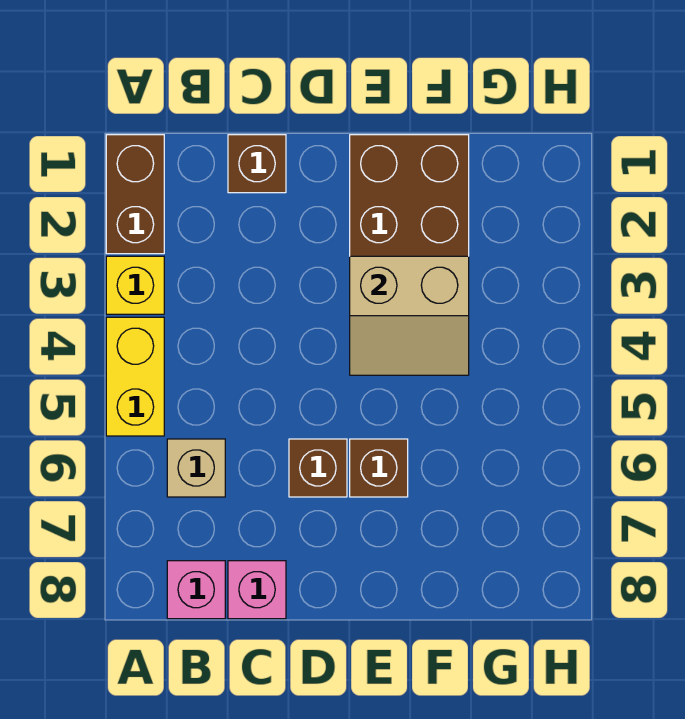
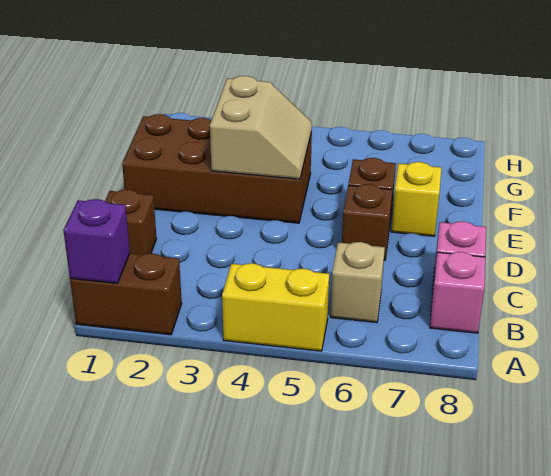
none -> purple 1x1 brick [63,199,130,283]
yellow 1x1 brick [106,256,164,314] -> yellow 1x1 brick moved to [391,162,441,236]

